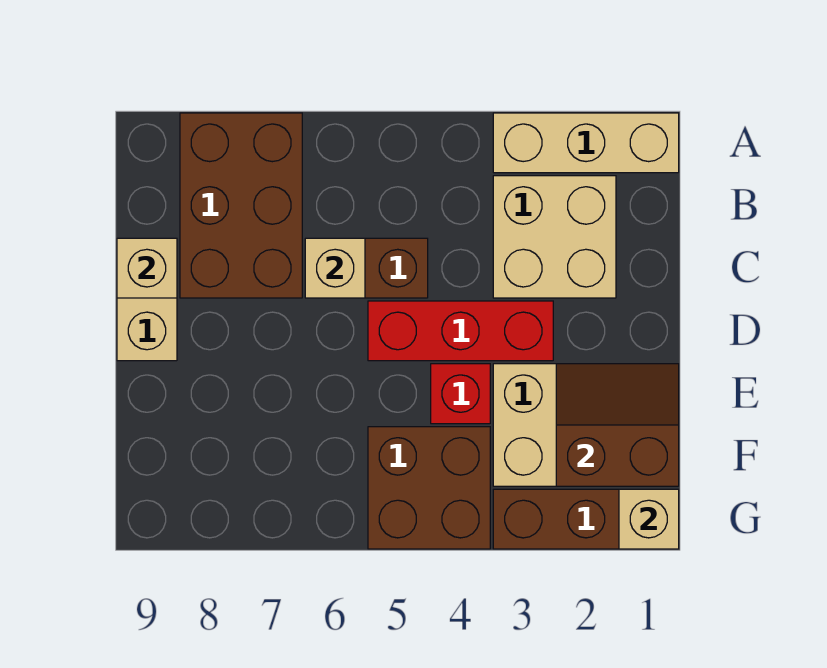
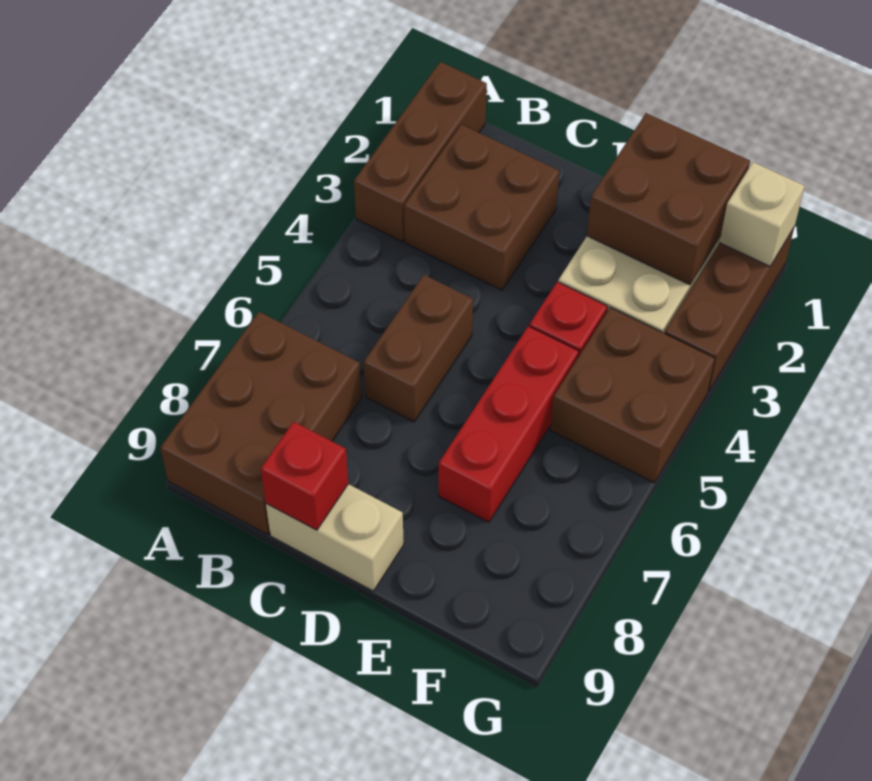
tan 1x3 brick [493,113,679,173] -> brown 1x3 brick [354,62,487,242]
brown 2x3 brick [180,113,302,298] -> brown 2x3 brick turned to [160,312,362,535]
tan 2x2 brick [493,176,616,298] -> brown 2x2 brick [404,125,559,290]
tan 1x1 brick [305,238,365,298] -> none
tan 1x1 brick [117,238,177,298] -> red 1x1 brick [261,422,348,530]
red 1x3 brick [368,301,553,361] -> red 1x3 brick moved to [439,326,579,522]
brown 2x2 slope [556,364,679,486] -> brown 2x2 brick [587,113,750,285]

